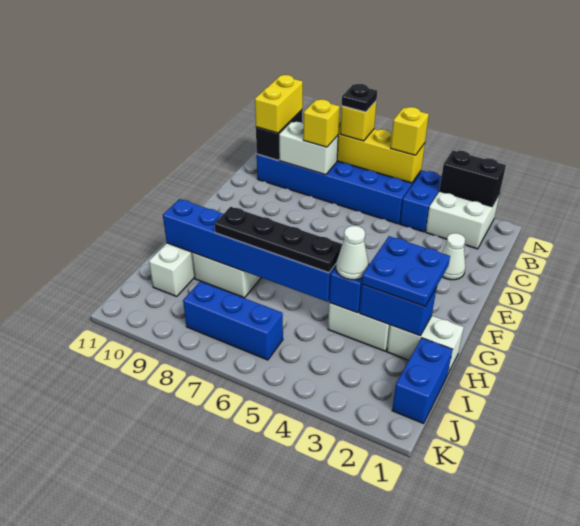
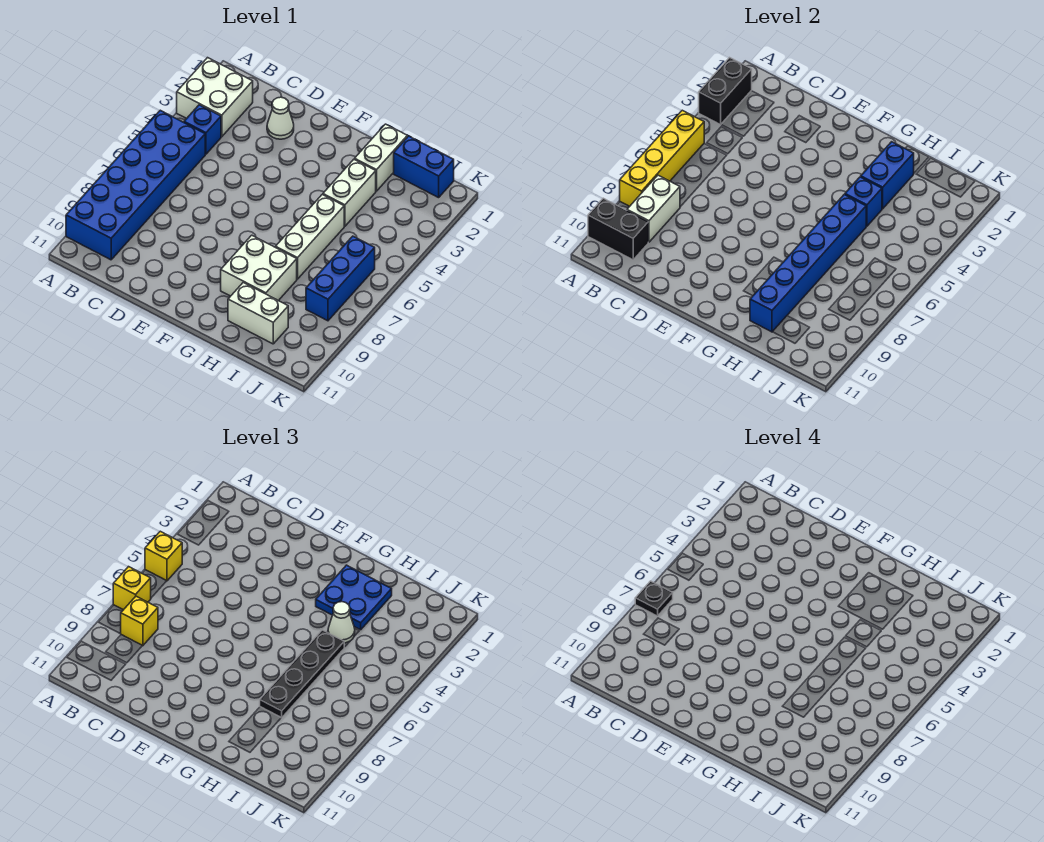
blue 1x2 brick [400,171,442,232] -> blue 1x1 brick [184,105,221,154]
yellow 1x2 brick [255,75,303,133] -> none
none -> white 1x3 brick [276,195,344,279]

